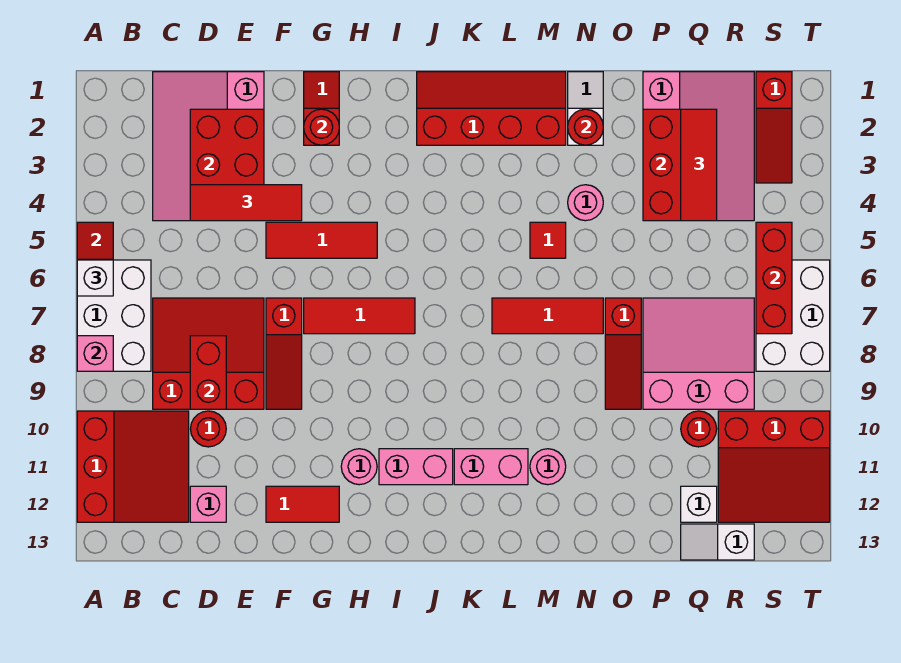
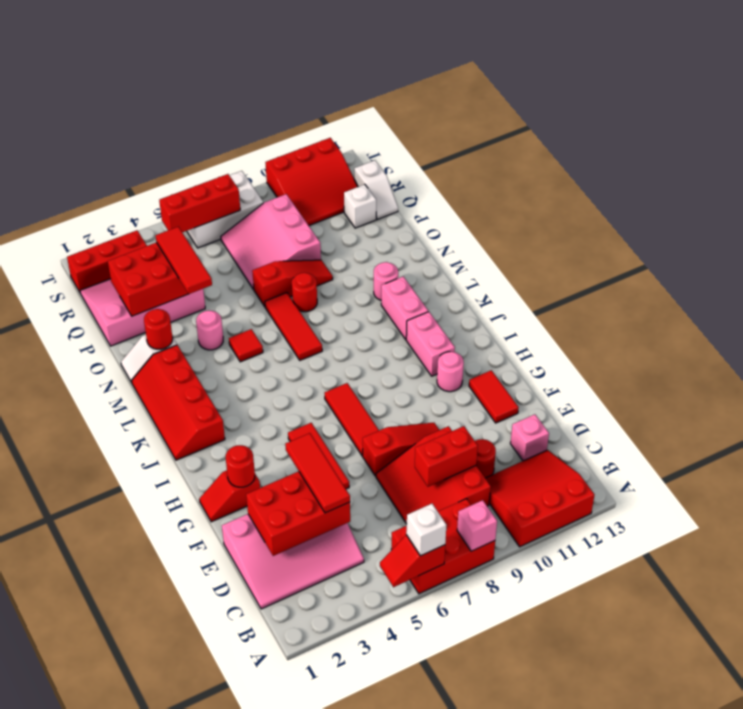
white 2x3 brick [77,260,151,371] -> red 2x3 brick [391,499,495,594]
red 1x3 tile [681,109,717,221] -> red 1x3 tile turned to [156,227,212,294]
red 1x1 round brick [681,411,717,447] -> red 1x1 round brick moved to [292,273,317,312]
red 3x3 slope [718,411,830,522] -> red 3x3 slope turned to [265,138,358,225]
red 1x3 slope [756,72,792,183] -> red 1x3 brick [67,230,147,292]

